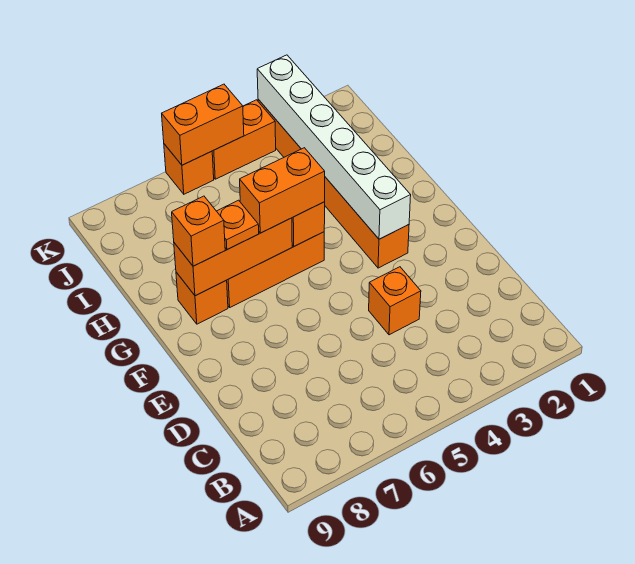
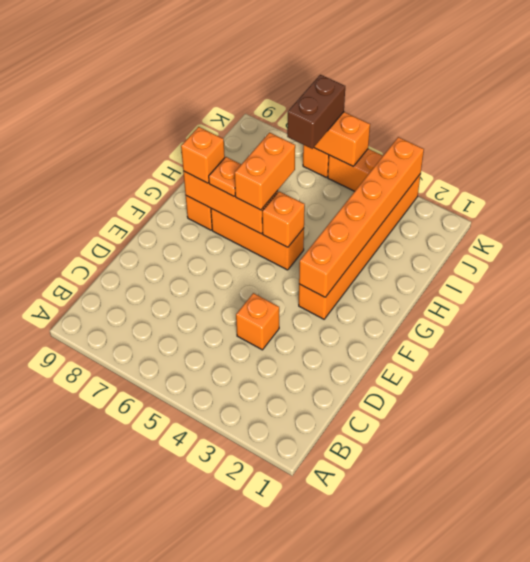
white 1x6 brick [257,55,411,239] -> orange 1x6 brick [299,137,424,297]
orange 1x2 brick [240,148,325,233] -> orange 1x2 brick turned to [234,133,295,210]
none -> brown 1x2 brick [287,75,345,149]

